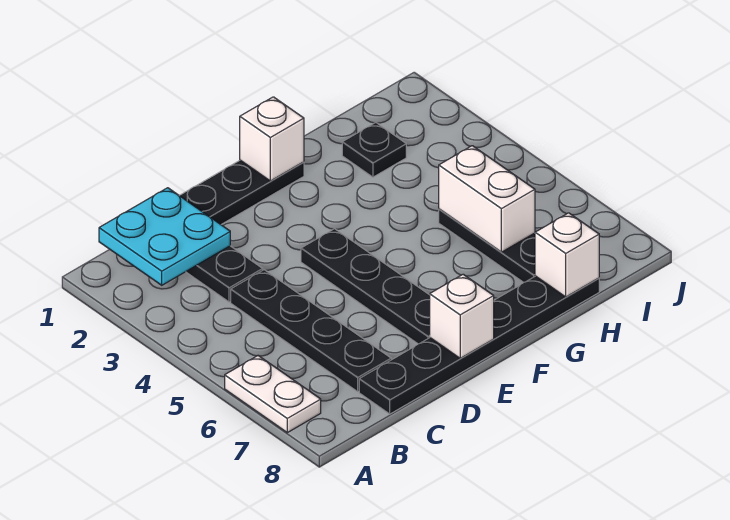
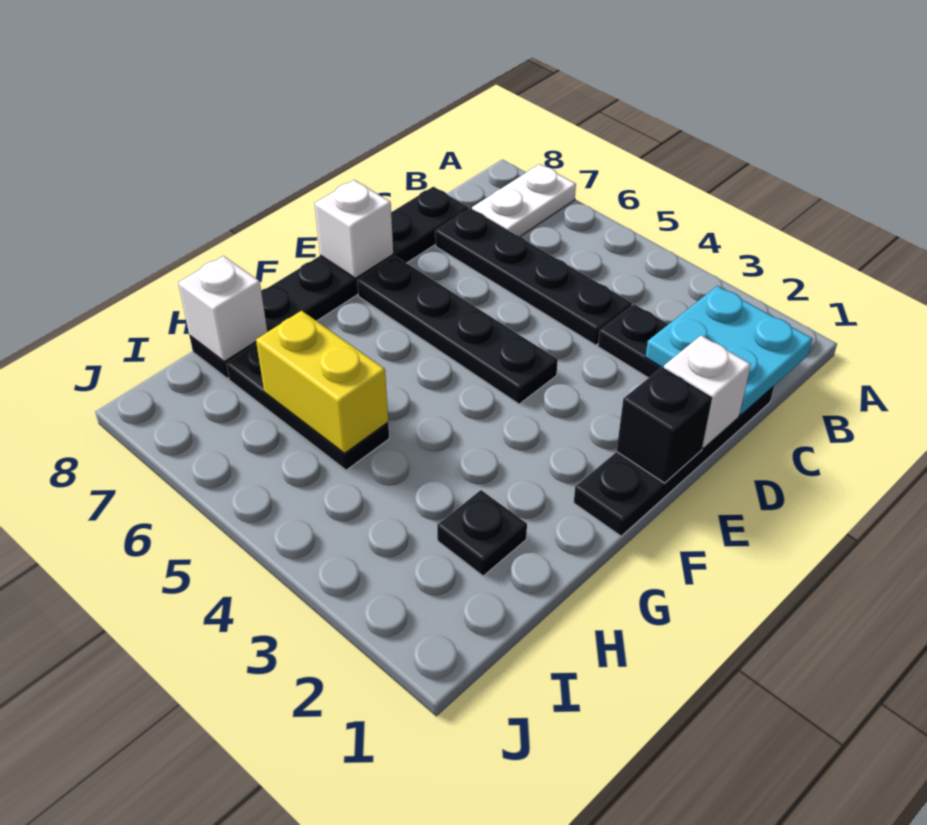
white 1x2 plate [225,356,321,433] -> white 1x2 plate turned to [472,164,576,236]
none -> black 1x1 brick [617,367,712,483]
white 1x1 brick [240,97,304,181] -> white 1x1 brick moved to [664,335,751,448]
white 1x2 brick [439,146,535,252] -> yellow 1x2 brick [256,311,388,453]

